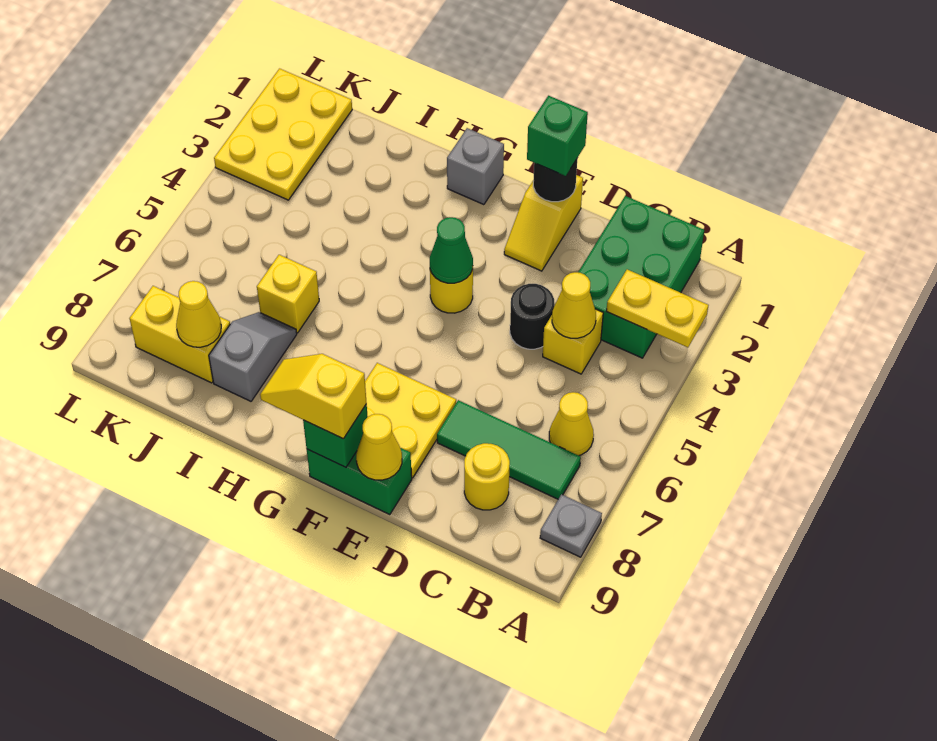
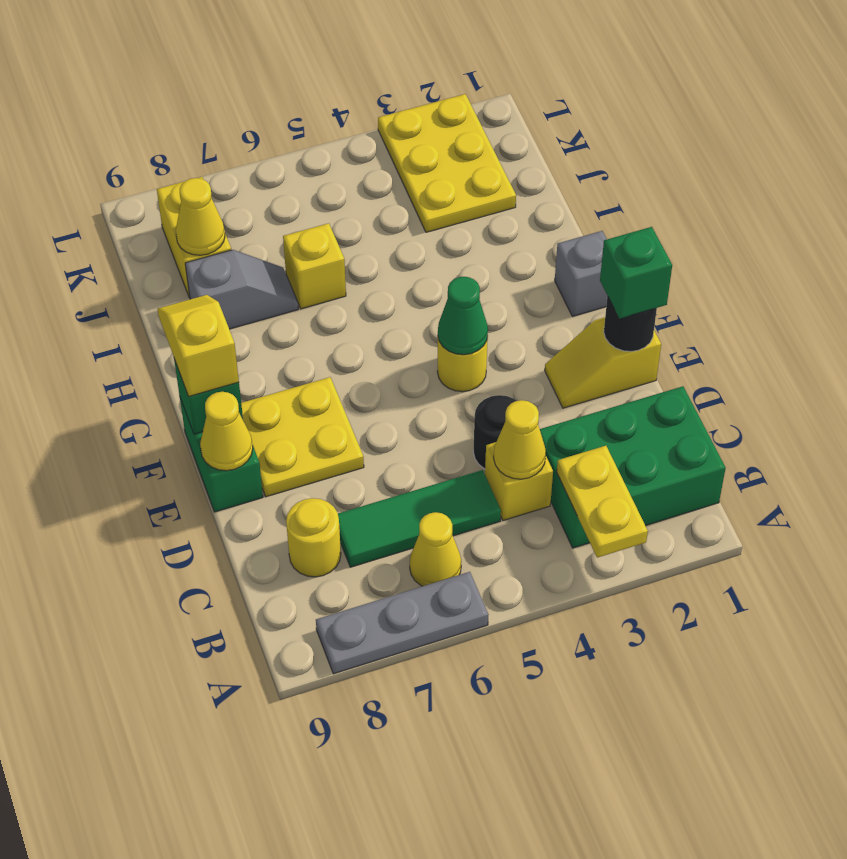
grey 1x1 plate [540,494,602,557] -> grey 1x3 plate [316,572,488,674]
green 1x3 tile [437,400,581,499] -> green 1x3 tile turned to [338,470,501,567]
yellow 2x3 plate [214,69,352,200] -> yellow 2x3 plate turned to [378,94,516,232]

